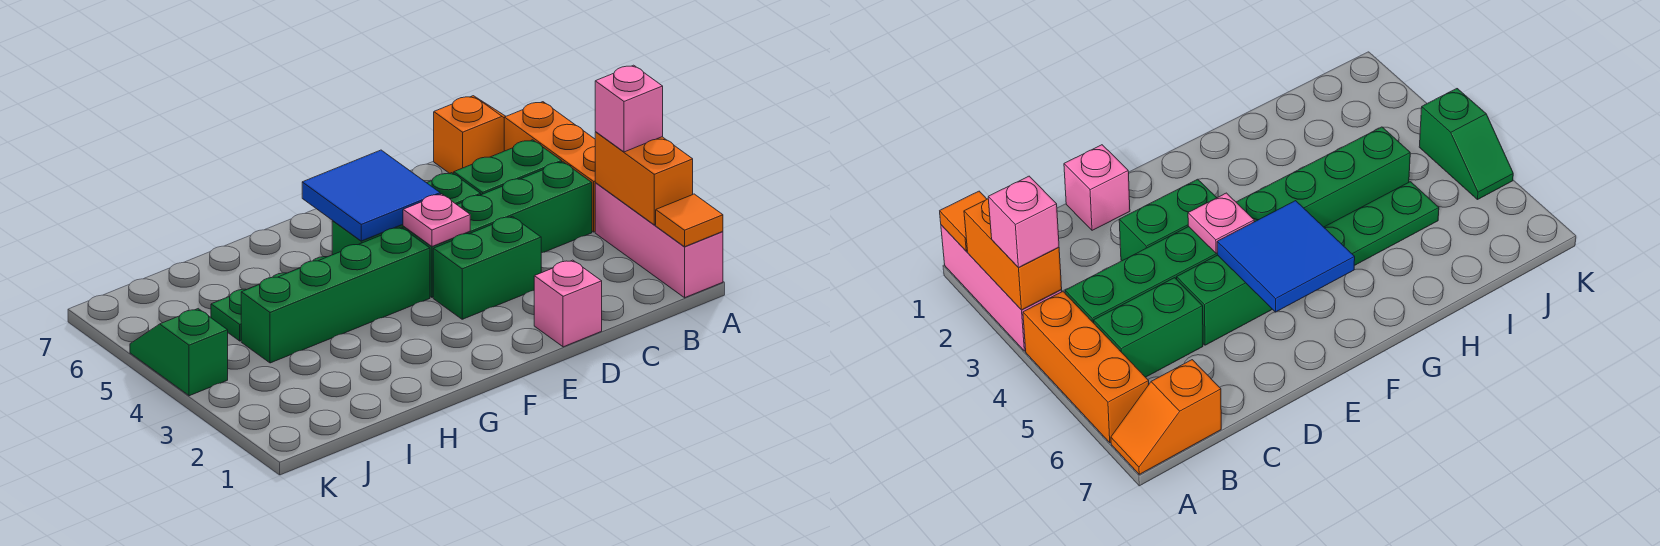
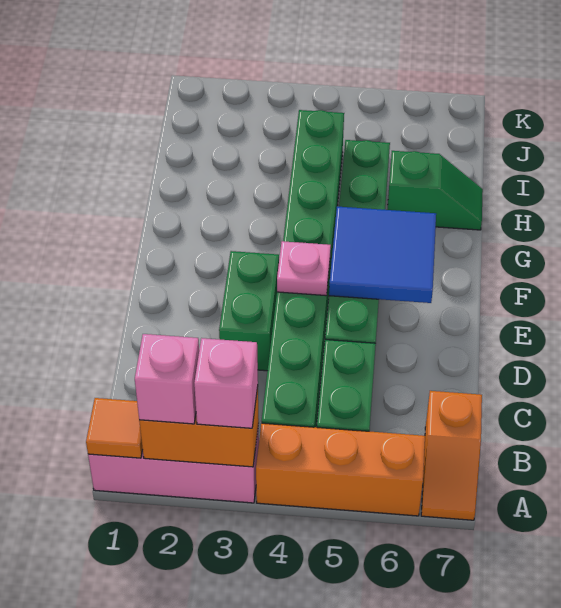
pink 1x1 brick [534,260,602,347] -> pink 1x1 brick moved to [135,334,199,424]
green 1x2 slope [130,309,228,396] -> green 1x2 slope moved to [388,151,483,230]

